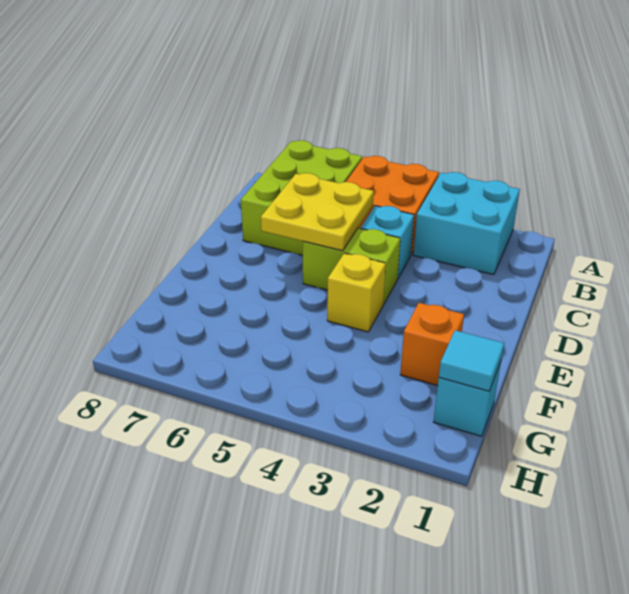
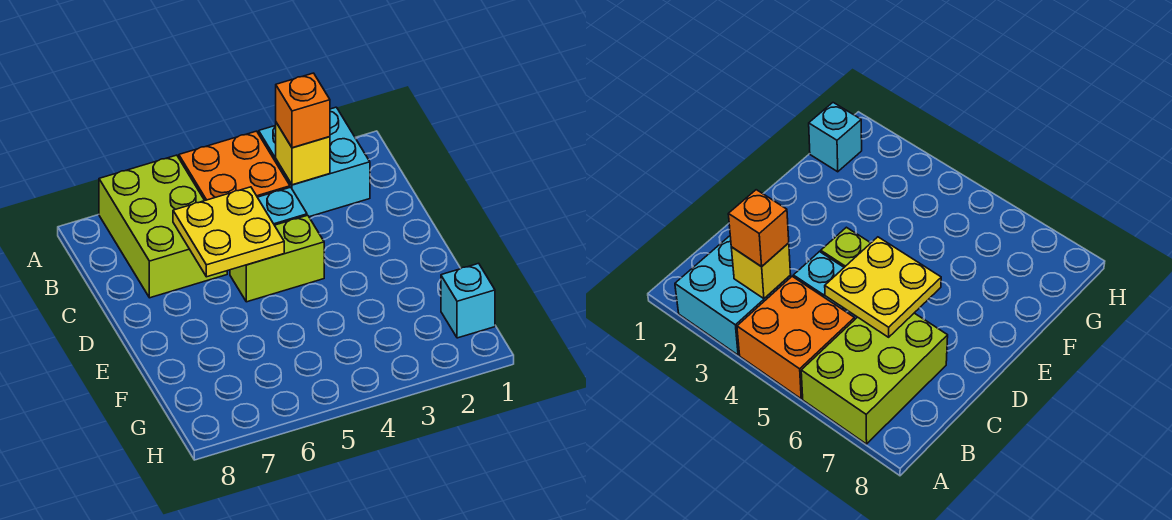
yellow 1x1 brick [327,253,386,332] -> yellow 1x1 brick moved to [276,123,330,185]
orange 1x1 brick [400,303,464,386] -> orange 1x1 brick moved to [276,73,330,148]
cyan 1x1 tile [439,330,504,391] -> none

